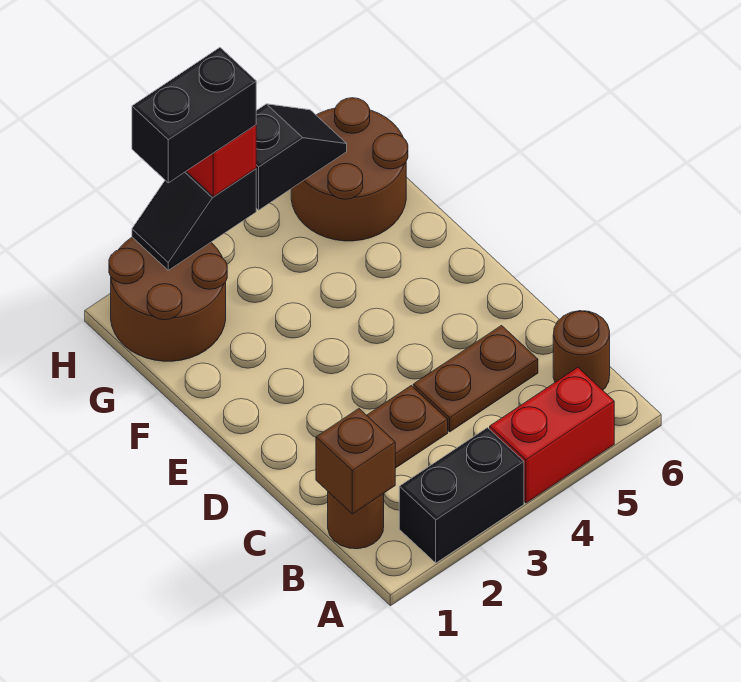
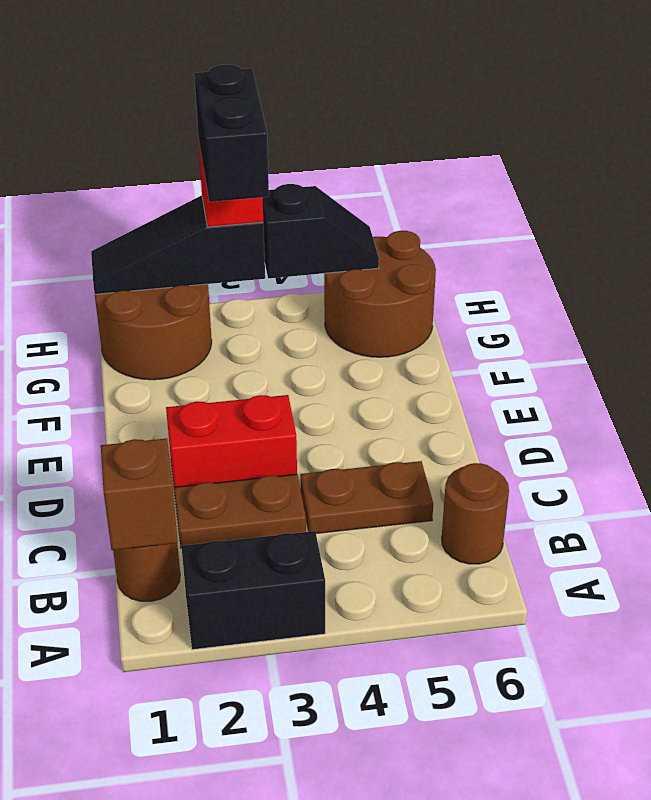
red 1x2 brick [490,368,614,503] -> red 1x2 brick moved to [166,395,297,492]
black 1x2 slope [132,169,256,270] -> black 1x3 slope [91,196,265,294]
black 1x2 brick [132,48,256,183] -> black 1x2 brick turned to [194,65,269,202]

